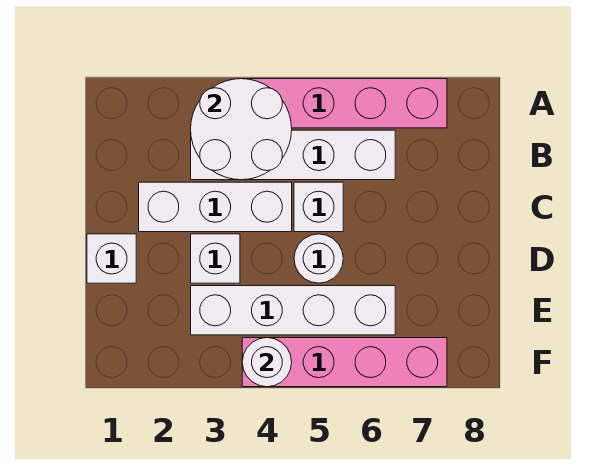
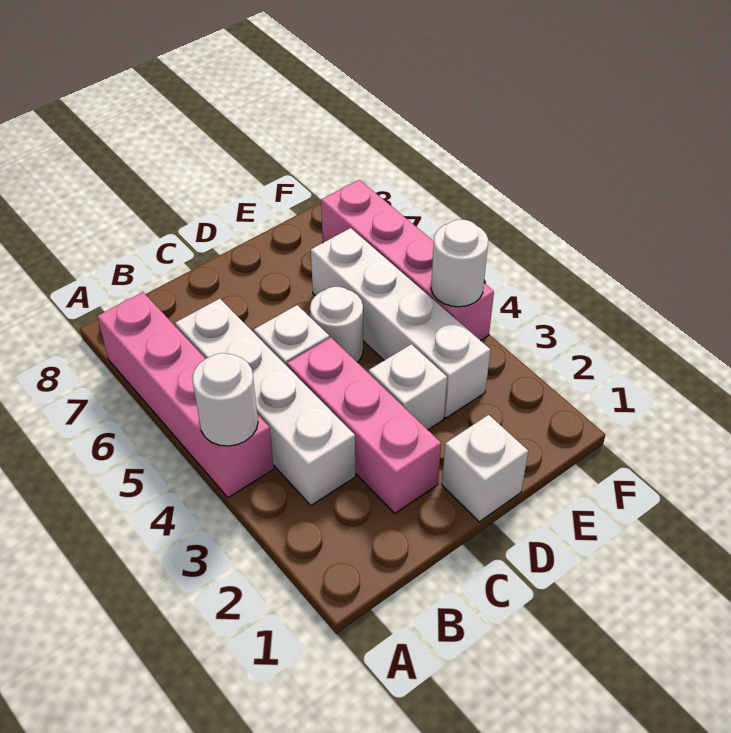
white 2x2 round brick [191,79,292,180] -> white 1x1 round brick [192,353,258,446]
white 1x3 brick [139,182,292,232] -> pink 1x3 brick [287,338,441,513]

